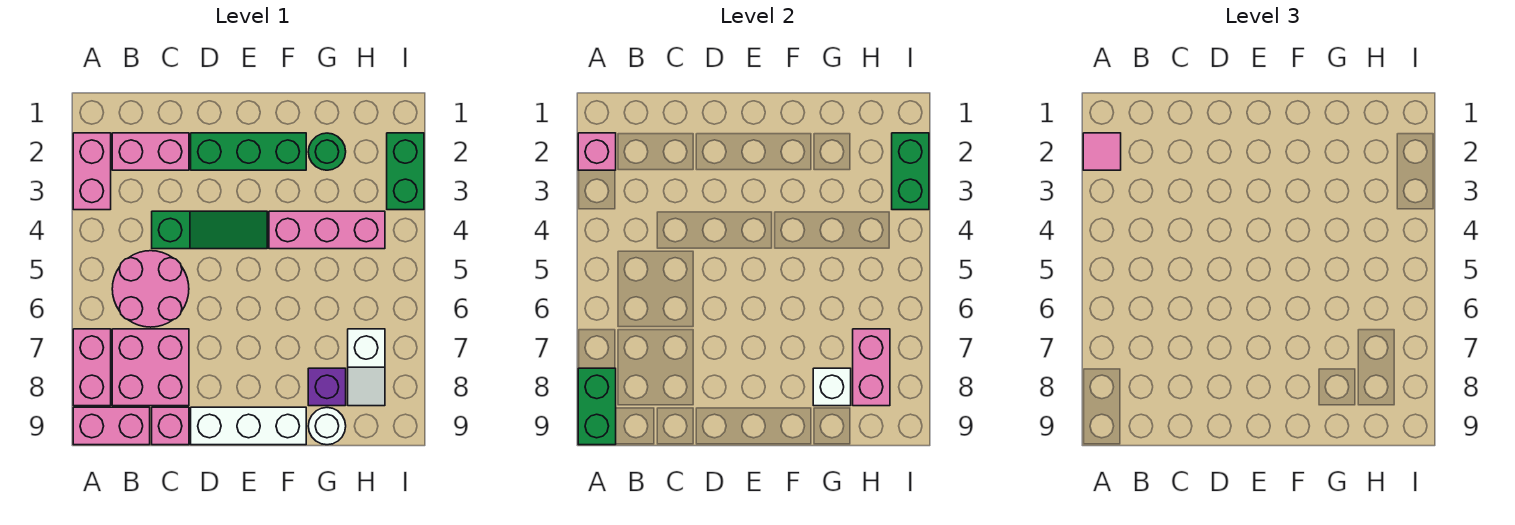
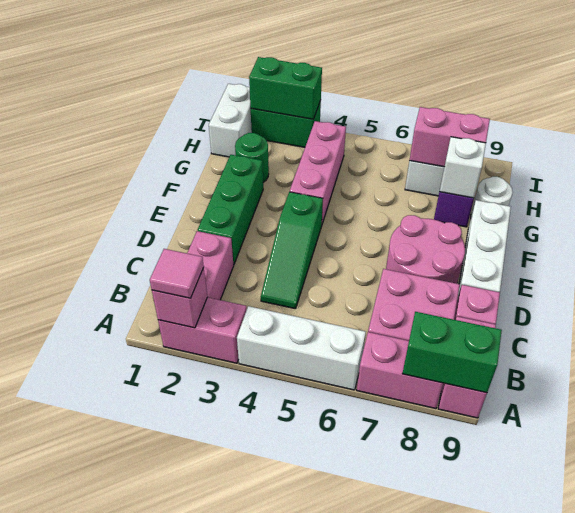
none -> white 1x3 brick [237,306,366,390]
pink 2x2 round brick [112,251,189,327] -> pink 2x2 round brick moved to [386,215,465,284]
green 1x3 slope [152,211,267,249] -> green 1x3 slope turned to [261,192,323,309]
none -> white 1x2 brick [209,84,252,157]

